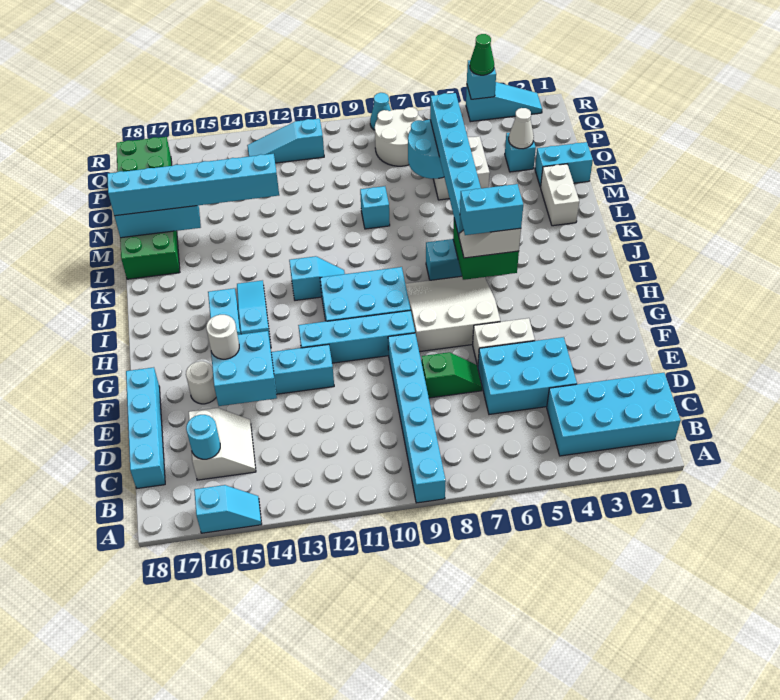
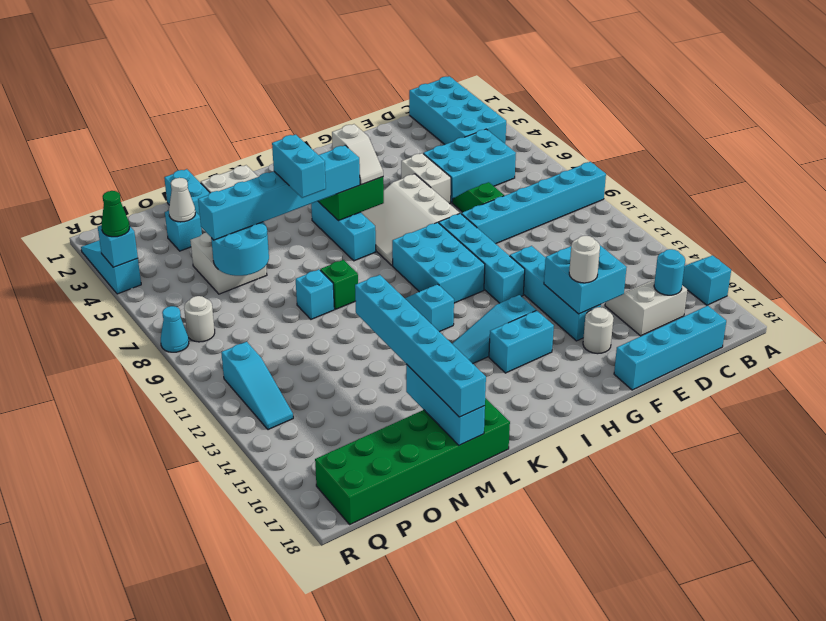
cyan 2x3 brick [478,337,577,414] -> cyan 2x3 brick turned to [423,129,516,203]
cyan 1x2 brick [460,184,523,235] -> cyan 1x2 brick moved to [272,135,326,198]
none -> green 1x1 brick [320,260,358,309]
white 2x2 round brick [375,107,423,166] -> white 1x1 round brick [184,296,215,342]

